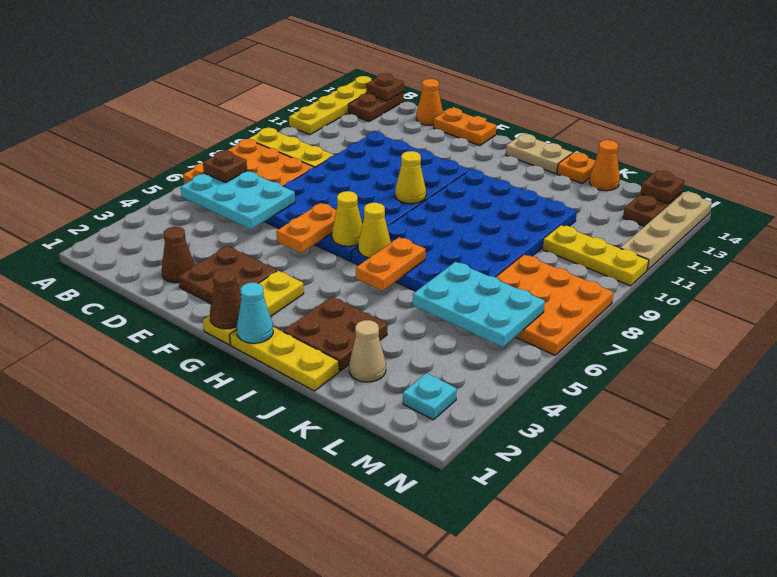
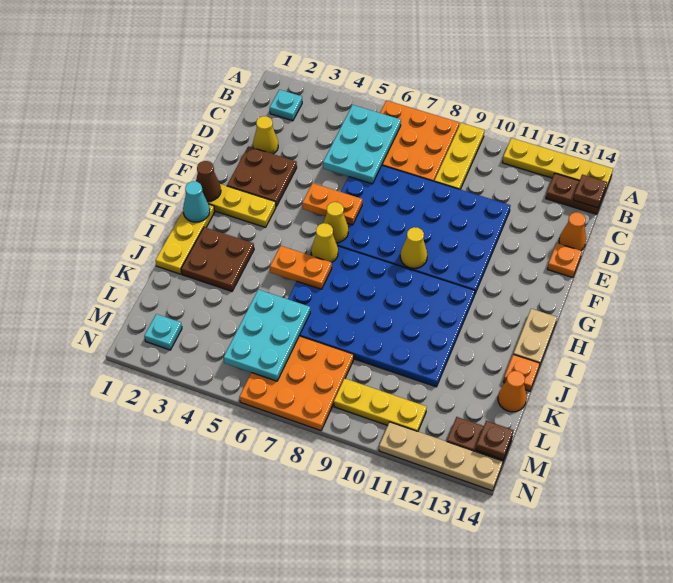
none -> cyan 1x1 plate [270,90,302,121]
brown 1x1 plate [203,150,247,183] -> none
brown 1x1 cone [162,227,195,283] -> yellow 1x1 cone [253,116,278,154]
orange 1x2 plate [434,108,496,146] -> orange 1x1 plate [548,243,582,278]
tan 1x1 cone [349,320,386,382] -> none
yellow 1x3 plate [543,225,649,286] -> yellow 1x3 plate turned to [334,379,427,432]

